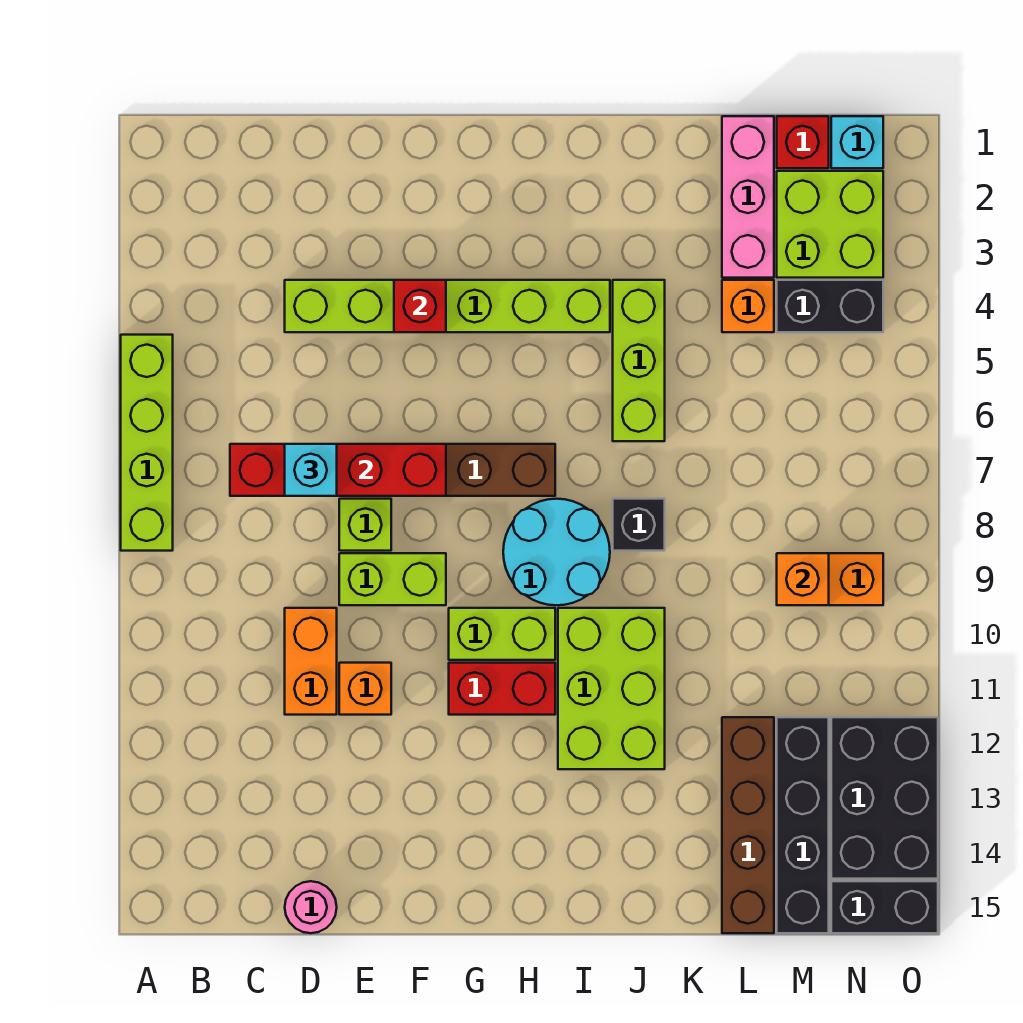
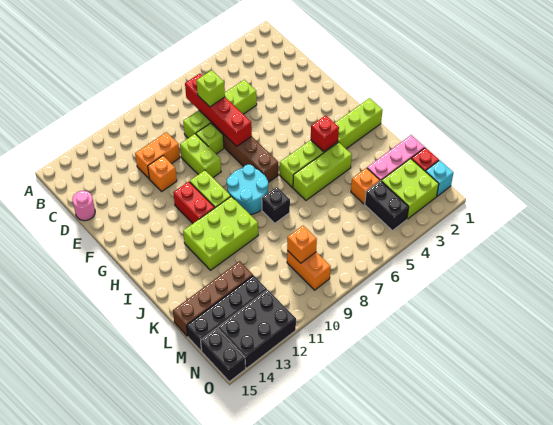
lime 1x4 brick [121,335,173,551] -> lime 1x4 brick moved to [183,80,257,138]
lime 1x6 brick [285,280,610,332] -> lime 1x6 brick turned to [280,98,383,188]
cyan 1x1 brick [285,444,337,496] -> lime 1x1 brick [196,70,225,107]
red 1x1 brick [394,280,446,332] -> red 1x1 brick moved to [311,115,339,152]

